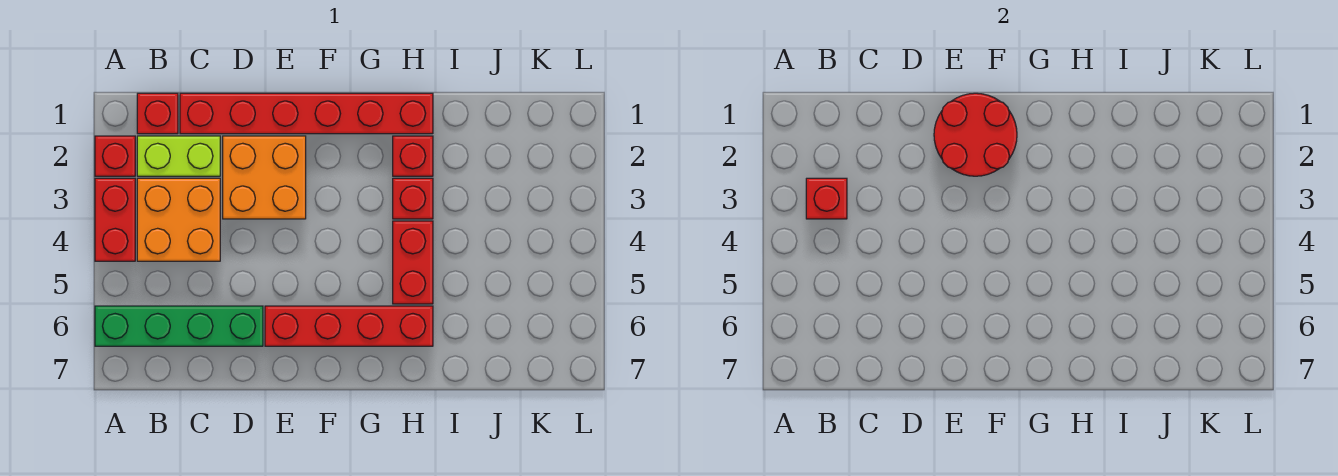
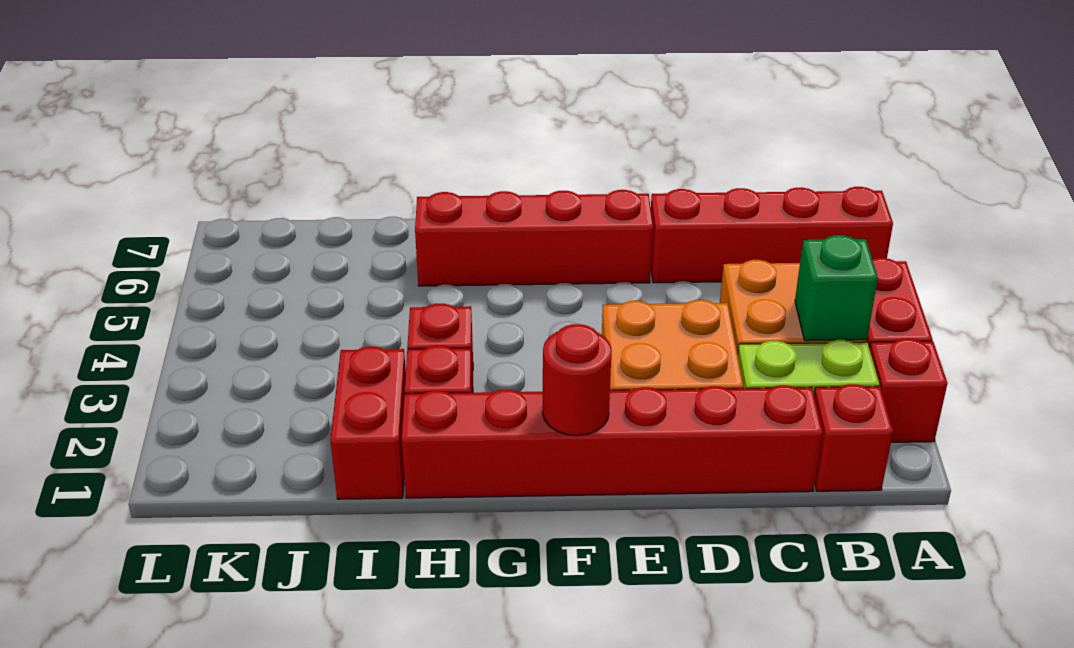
green 1x4 brick [95,306,263,346] -> red 1x4 brick [651,187,893,283]
red 1x1 brick [806,178,847,219] -> green 1x1 brick [795,235,878,341]
red 2x2 round brick [934,93,1017,176] -> red 1x1 round brick [543,324,612,436]
red 1x2 brick [393,221,433,304] -> red 1x2 brick moved to [330,347,406,499]

